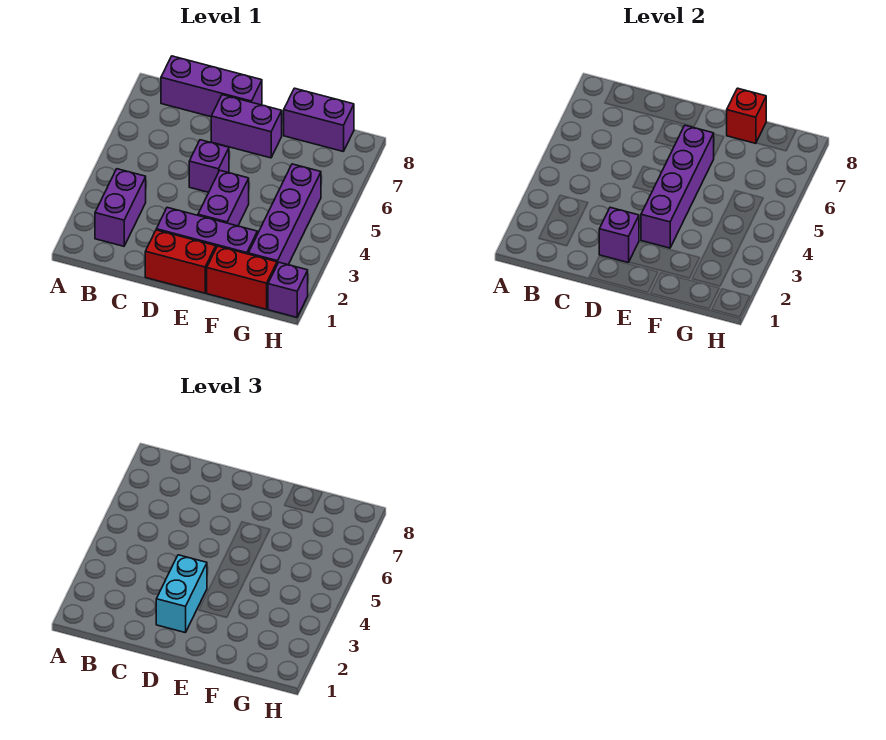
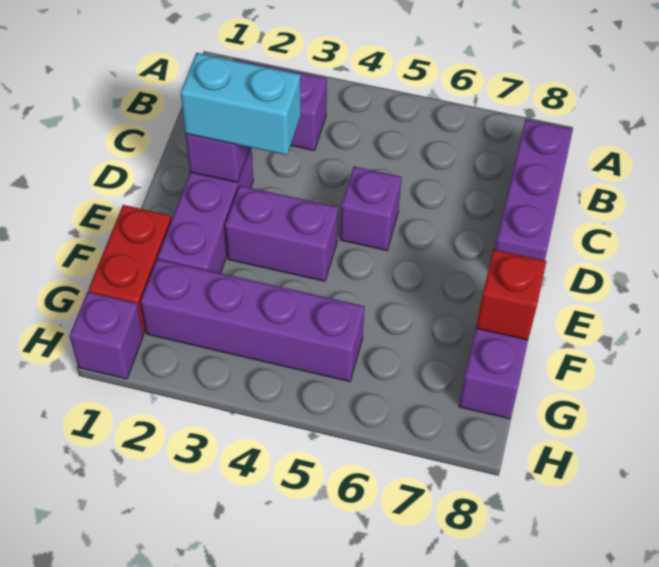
red 1x2 brick [145,230,216,293] -> none
purple 1x2 brick [211,95,282,158] -> none
purple 1x4 brick [641,125,714,248] -> none

